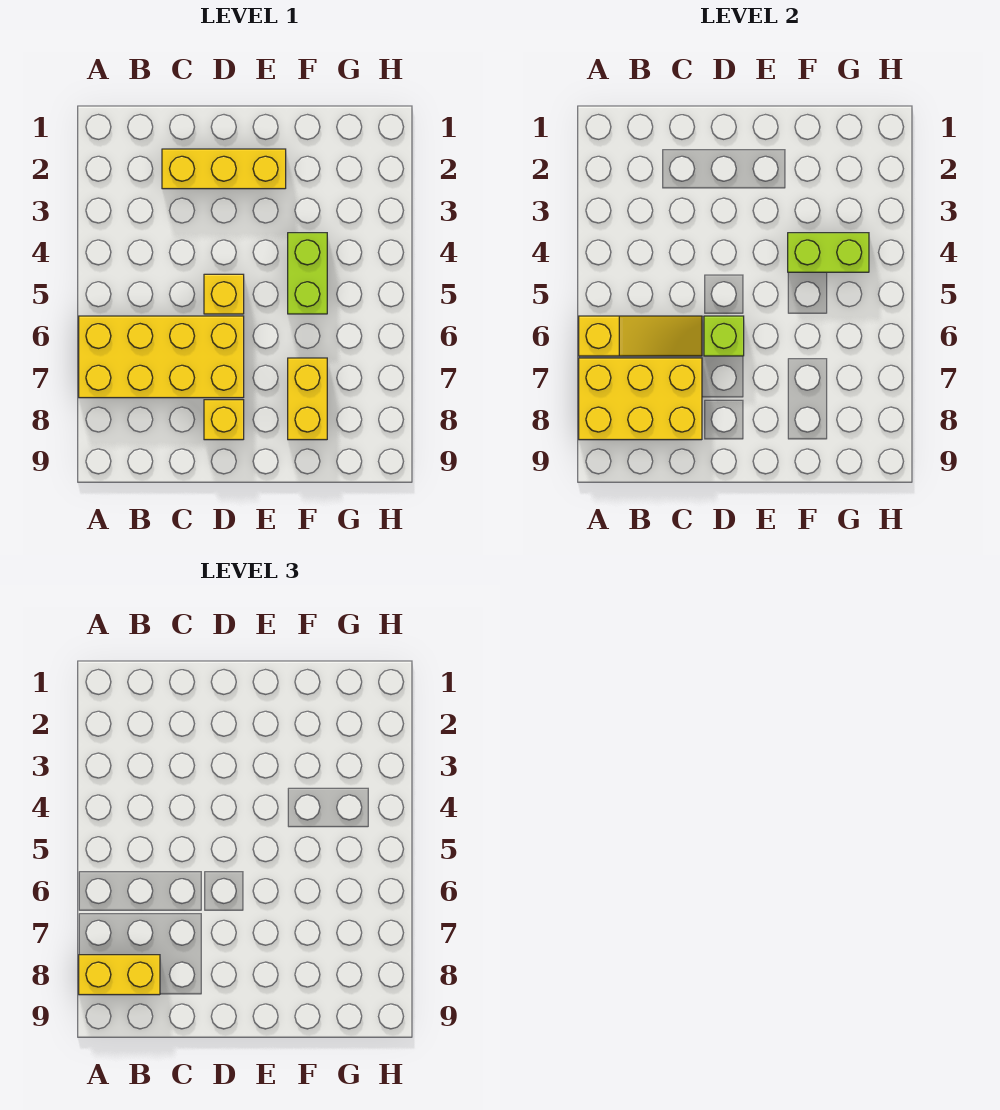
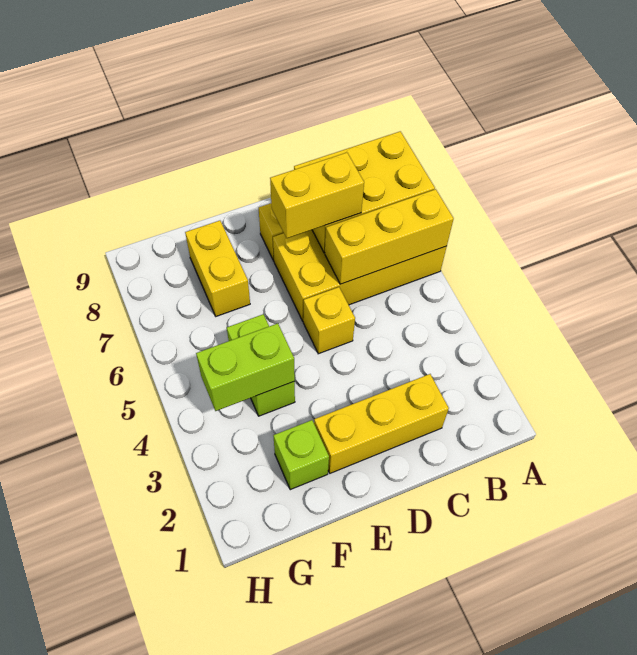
yellow 1x3 slope [579,316,702,356] -> yellow 1x3 brick [325,189,454,284]
yellow 1x2 brick [79,955,160,995] -> yellow 1x2 brick moved to [270,153,364,238]
lime 1x1 brick [704,316,744,356] -> lime 1x1 brick moved to [273,420,329,490]

